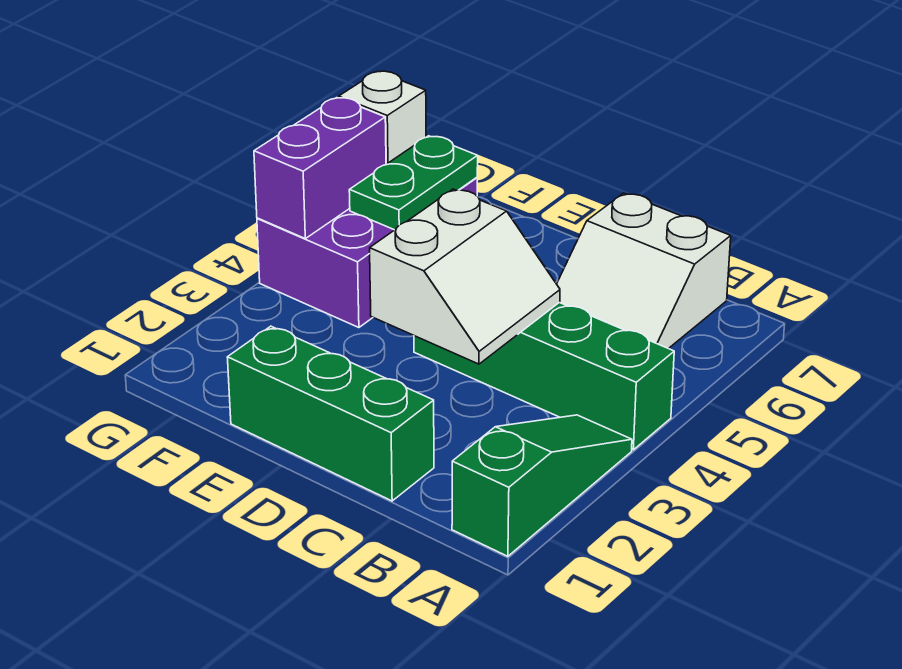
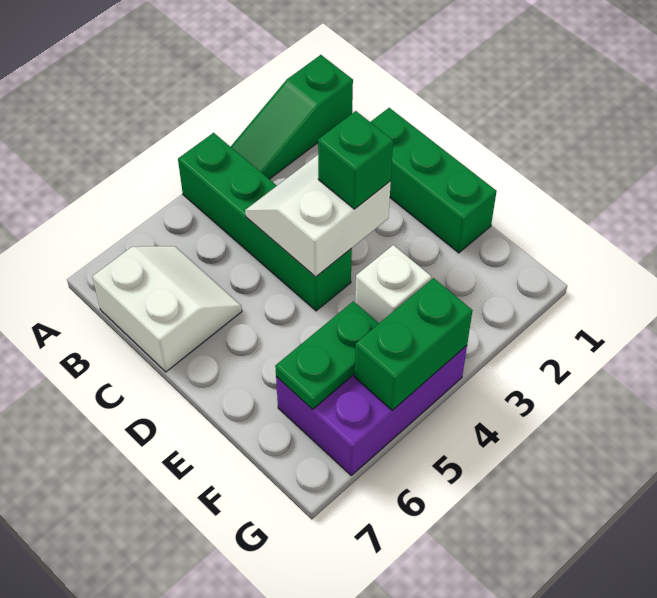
none -> green 1x1 brick [318,111,393,209]
purple 1x2 brick [254,98,386,239] -> green 1x2 brick [355,278,472,410]
white 1x1 brick [339,71,426,164] -> white 1x1 brick moved to [355,245,431,323]

